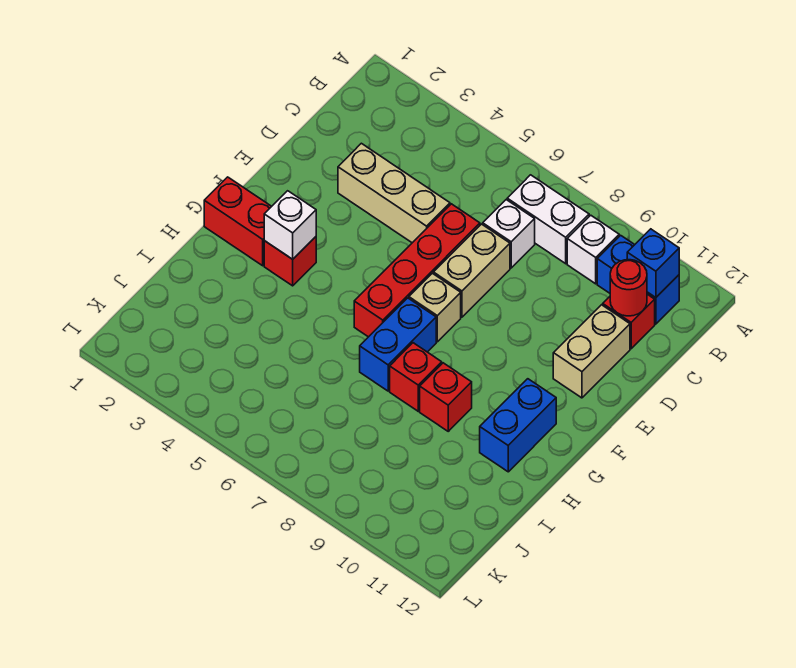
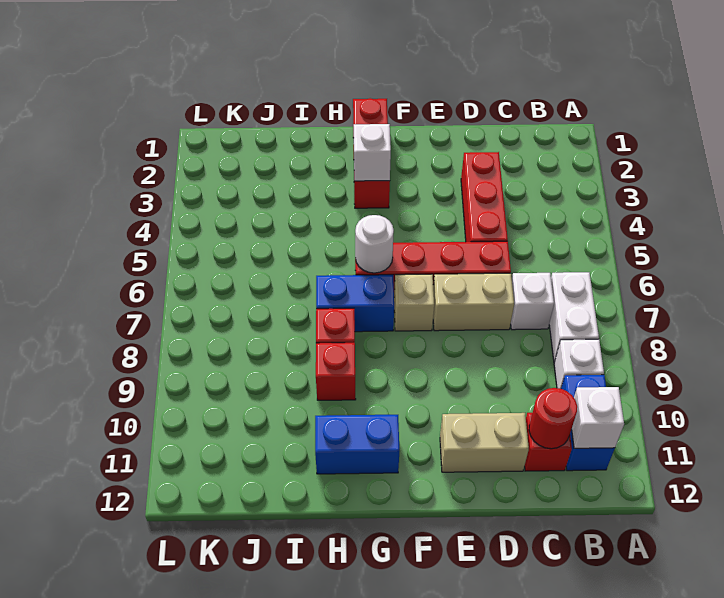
blue 1x1 brick [627,229,679,298] -> white 1x1 brick [572,387,624,448]
tan 1x3 brick [338,143,450,243] -> red 1x3 brick [461,152,508,242]
none -> white 1x1 round brick [355,215,394,273]

